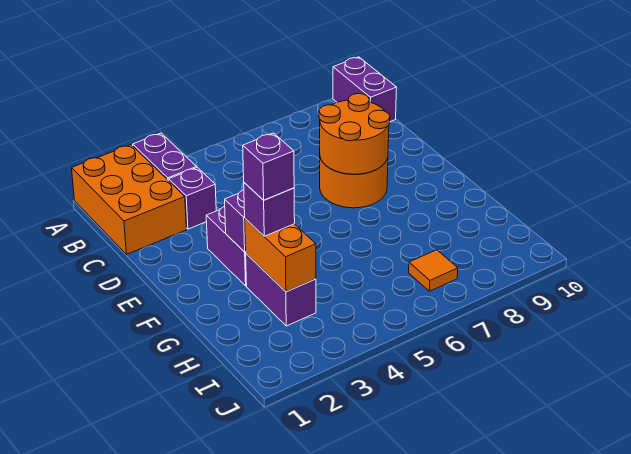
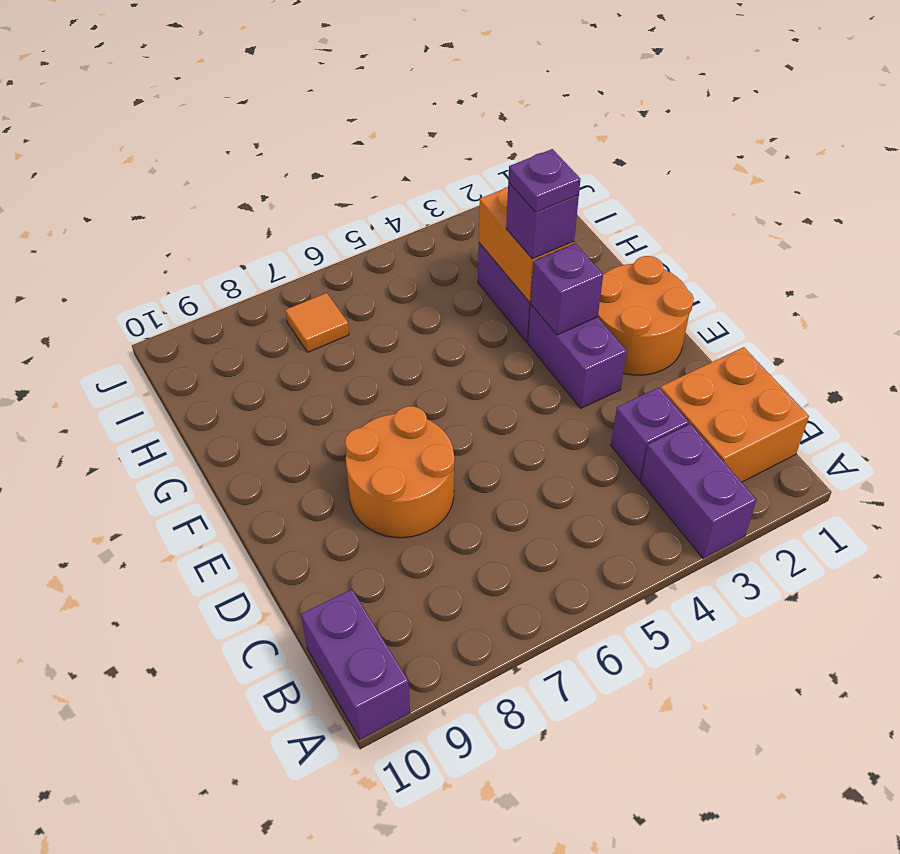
orange 2x3 brick [72,145,186,254] -> orange 2x2 brick [660,347,809,482]
orange 2x2 round brick [319,93,390,174] -> orange 2x2 round brick moved to [598,256,694,375]
purple 1x1 brick [243,133,294,200] -> purple 1x1 plate [508,149,581,212]

